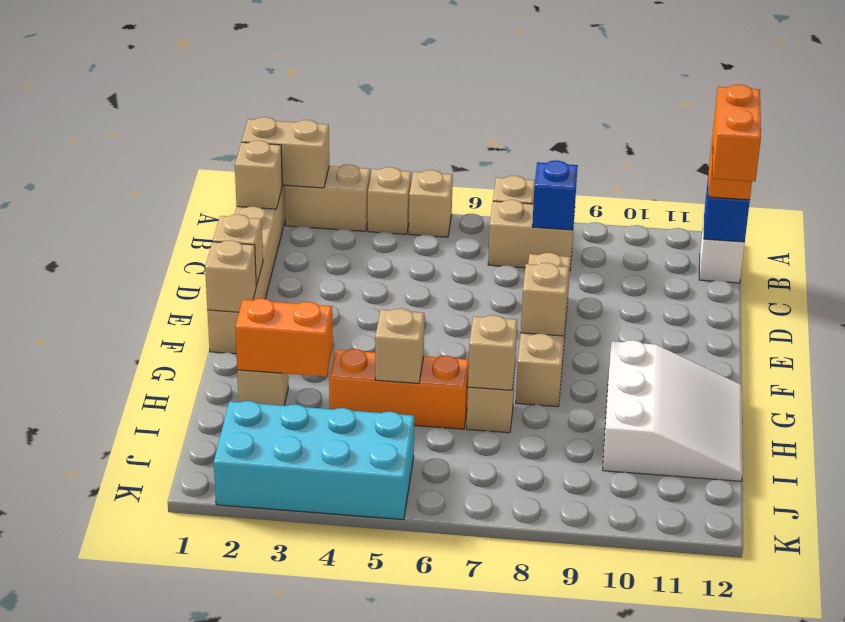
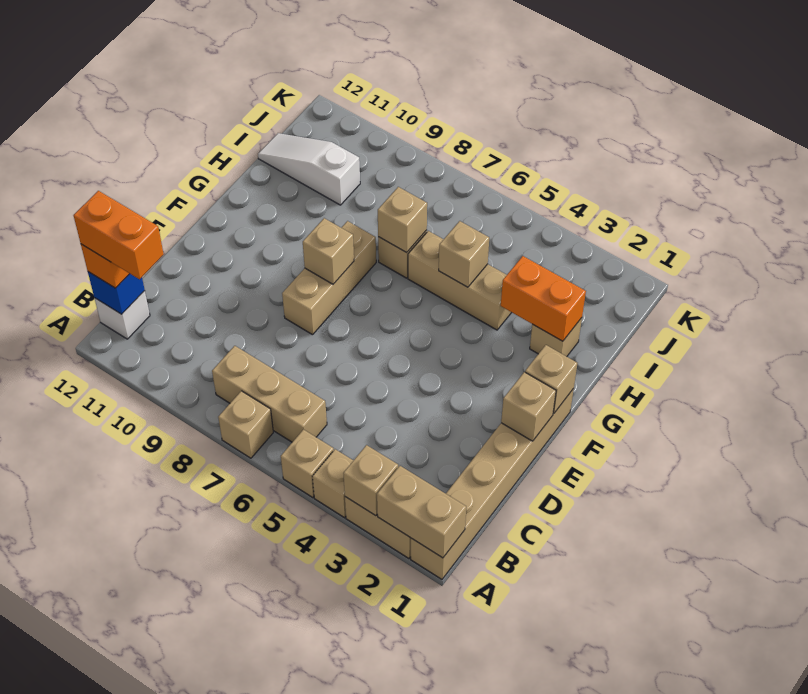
tan 1x1 brick [235,140,282,209] -> tan 1x1 brick moved to [343,445,398,516]
tan 1x2 brick [488,200,575,268] -> tan 1x3 brick [212,346,327,442]
blue 1x1 brick [532,160,578,230] -> none
orange 1x2 brick [713,84,761,182] -> orange 1x2 brick turned to [74,191,164,279]
tan 1x4 brick [516,253,571,407] -> tan 1x3 brick [282,221,376,335]
white 3x3 slope [603,340,743,481] -> white 1x3 slope [258,133,360,205]
orange 1x3 brick [329,349,469,429] -> tan 1x3 brick [408,231,512,330]
cyan 2x4 brick [214,401,414,520] -> none

